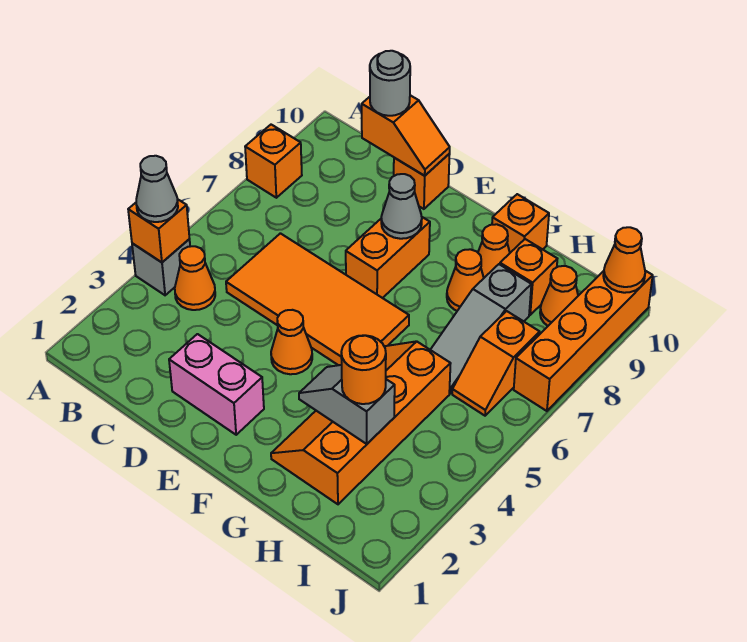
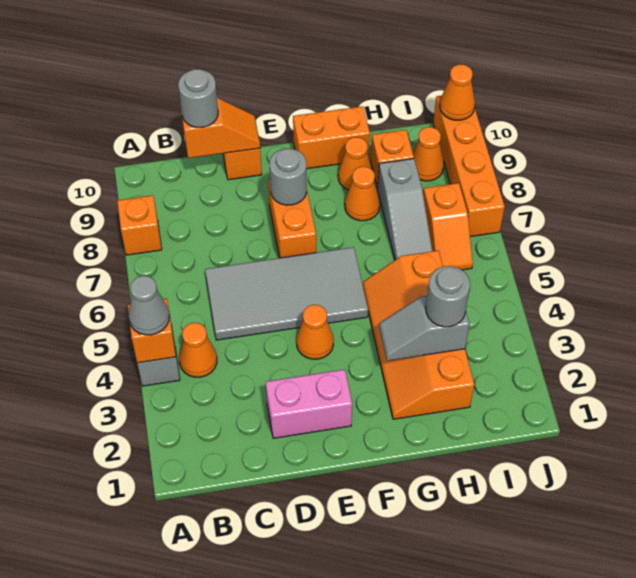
orange 2x4 tile [226,233,409,365] -> grey 2x4 tile [205,247,368,340]
grey 1x1 cone [381,174,422,239] -> grey 1x1 round brick [270,149,307,205]
orange 1x1 brick [492,194,549,253] -> orange 1x2 brick [293,106,370,169]
orange 1x1 round brick [341,335,386,404] -> grey 1x1 round brick [426,266,470,327]

